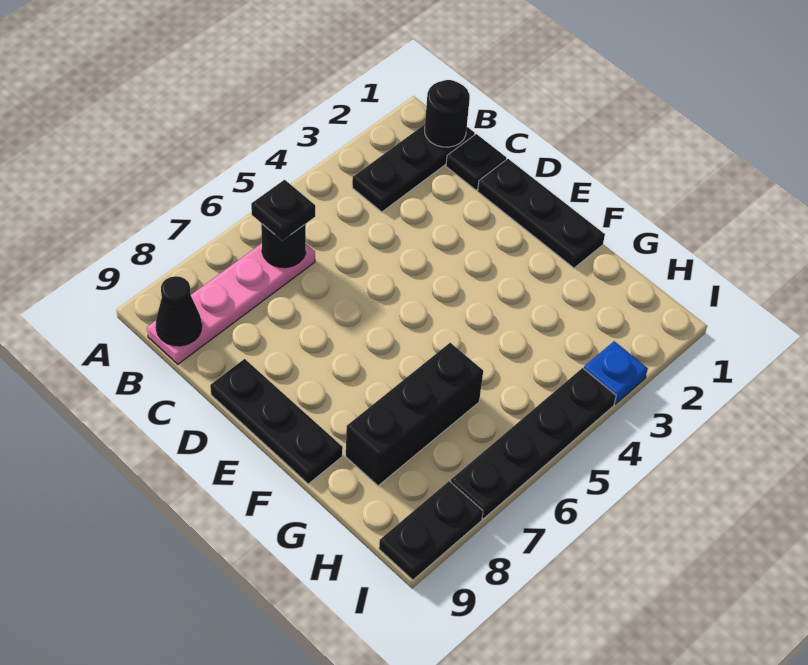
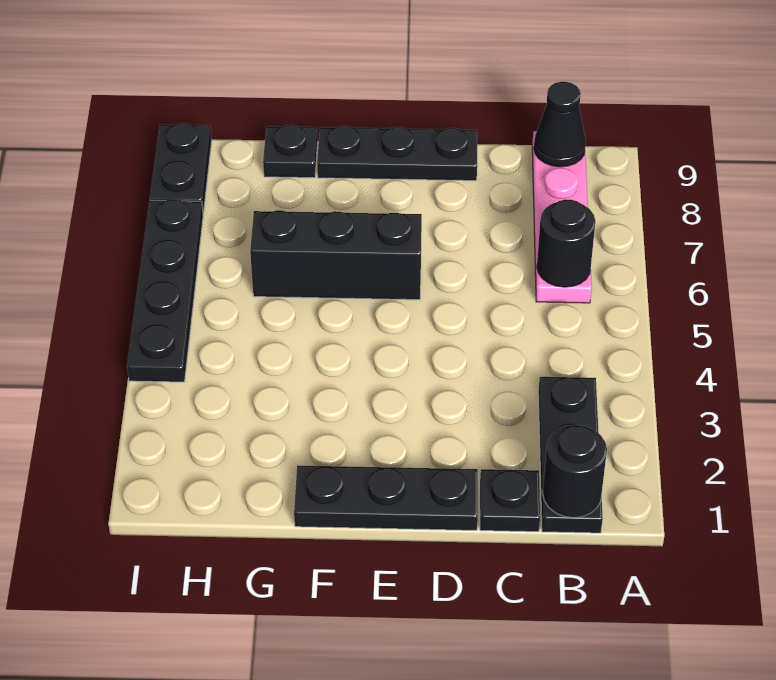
black 1x1 plate [251,180,315,241] -> black 1x1 plate moved to [263,125,318,178]
black 1x3 brick [346,343,483,486] -> black 1x3 brick turned to [250,210,422,300]
blue 1x1 plate [584,341,648,404] -> none

